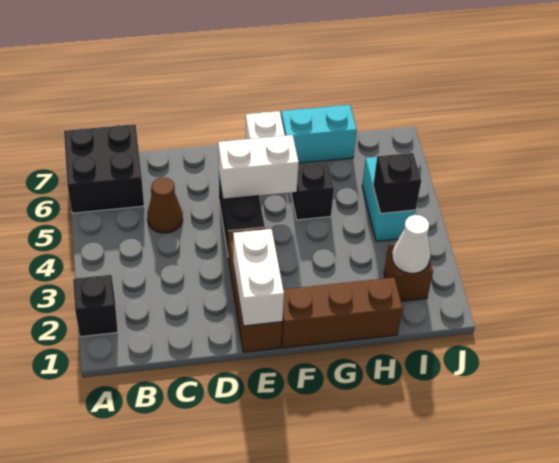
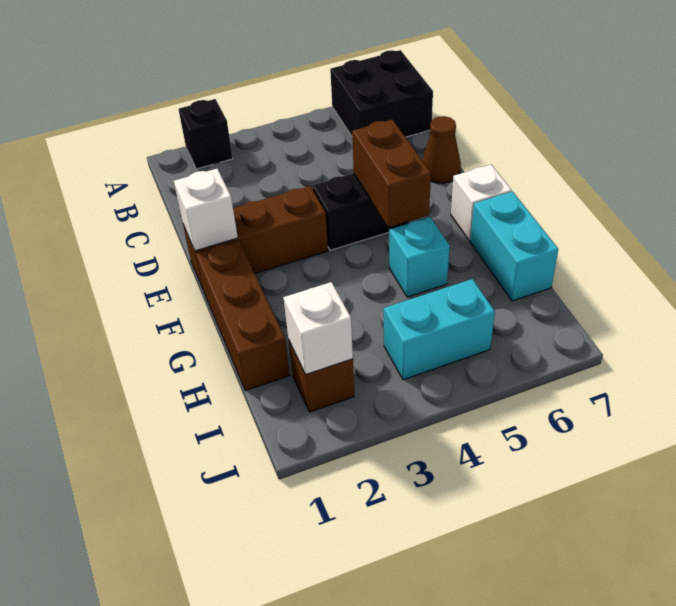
brown 1x1 cone [147,177,183,233] -> brown 1x1 cone moved to [422,116,461,183]
white 1x2 brick [233,229,284,326] -> white 1x1 brick [174,169,238,251]
white 1x2 brick [218,135,299,199] -> brown 1x2 brick [352,119,431,227]
black 1x1 brick [291,162,334,220] -> cyan 1x1 brick [389,217,450,297]
white 1x1 cone [392,215,430,273] -> white 1x1 brick [283,282,353,374]
black 1x1 brick [373,153,421,214] -> none

